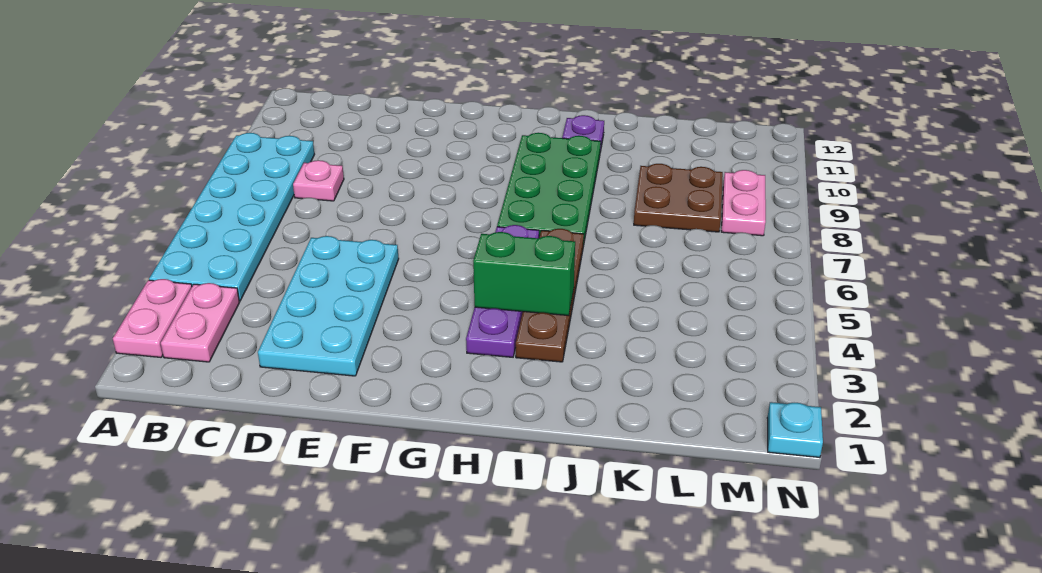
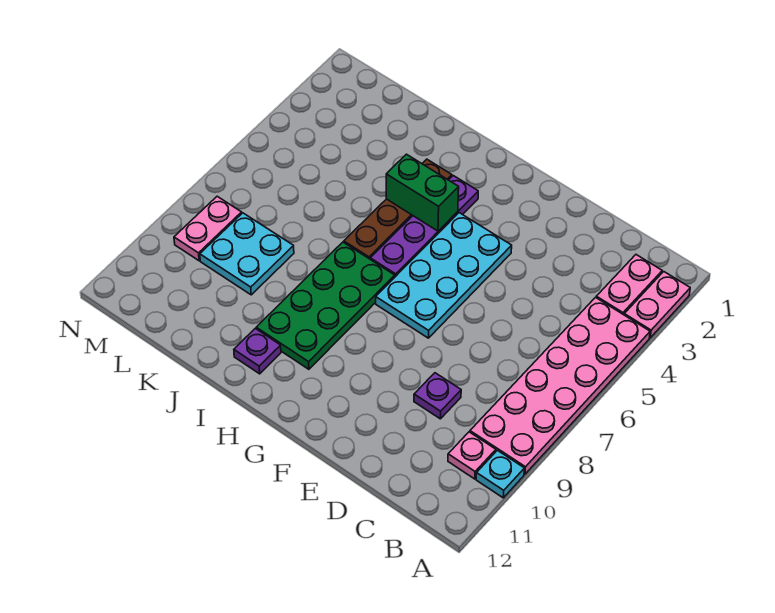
cyan 2x6 plate [149,133,314,301] -> pink 2x6 plate [470,297,650,474]
pink 1x1 plate [293,160,344,201] -> pink 1x1 plate moved to [448,432,496,479]
cyan 2x4 plate [258,236,399,376] -> cyan 2x4 plate moved to [376,213,512,338]
none -> purple 1x1 plate [414,373,461,419]
brown 2x2 plate [634,164,723,232] -> cyan 2x2 plate [200,213,294,295]
cyan 1x1 plate [767,402,823,457] -> cyan 1x1 plate moved to [476,450,524,498]

